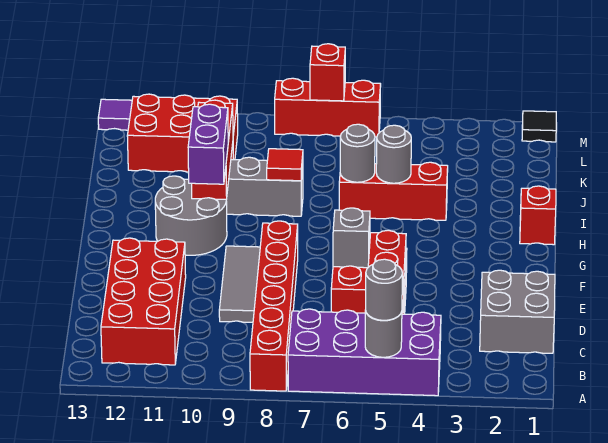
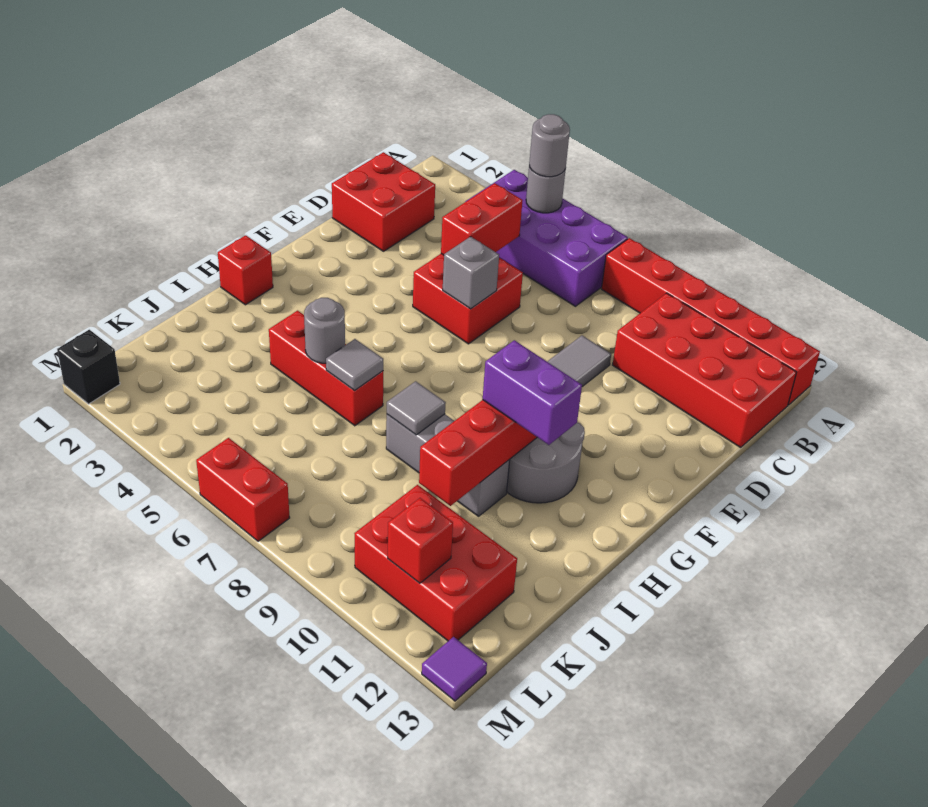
red 1x6 brick [250,221,298,391] -> red 1x6 brick turned to [601,238,820,405]
red 2x4 brick [101,238,186,365] -> red 2x4 brick turned to [613,293,797,447]
grey 2x2 brick [480,270,555,353] -> red 2x2 brick [332,152,435,251]
purple 1x2 brick [188,104,228,184] -> purple 1x2 brick turned to [483,340,582,445]
grey 1x1 round brick [340,124,375,182] -> grey 1x1 tile [326,339,383,390]
red 1x1 tile [267,149,303,181] -> grey 1x1 tile [387,381,446,435]
black 1x1 tile [522,111,556,142] -> black 1x1 brick [57,330,120,404]
red 1x3 brick [275,78,381,137] -> red 1x2 brick [196,438,290,541]
red 1x1 brick [310,44,345,101] -> red 1x1 brick moved to [388,498,453,583]

